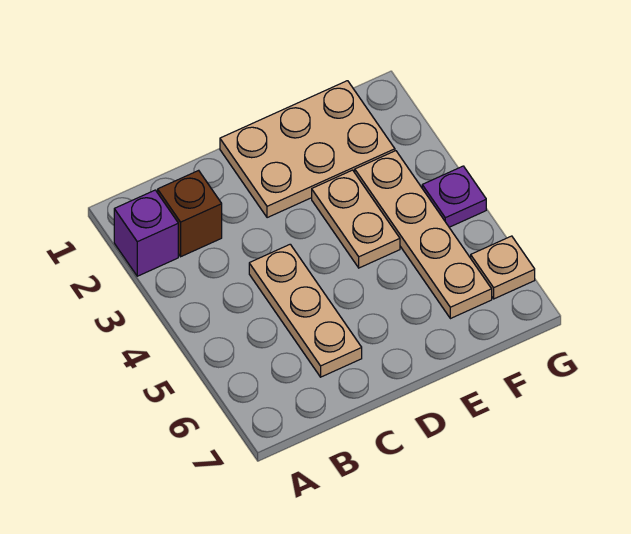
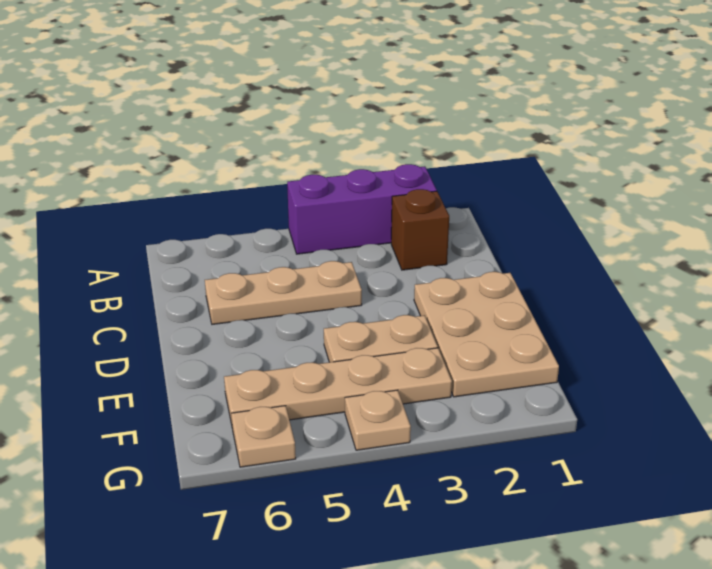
purple 1x1 brick [114,190,178,276] -> purple 1x3 brick [287,164,437,254]
purple 1x1 plate [422,166,486,227] -> tan 1x1 plate [345,390,411,450]

